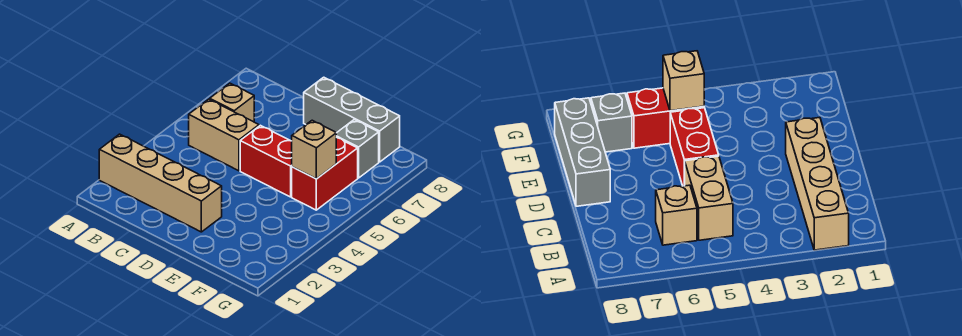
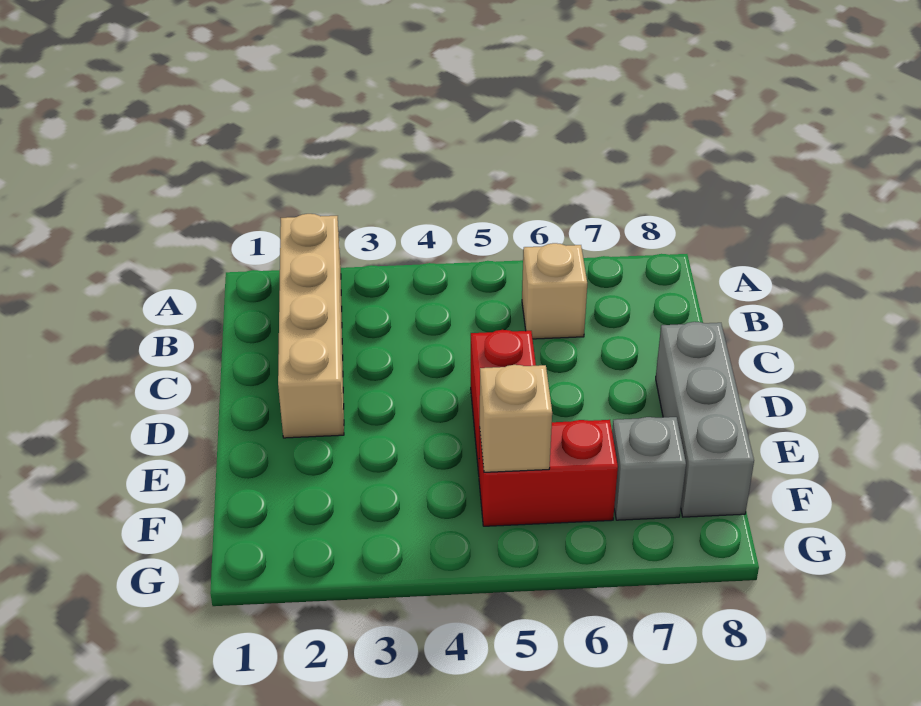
tan 1x2 brick [189,99,259,171] -> none

